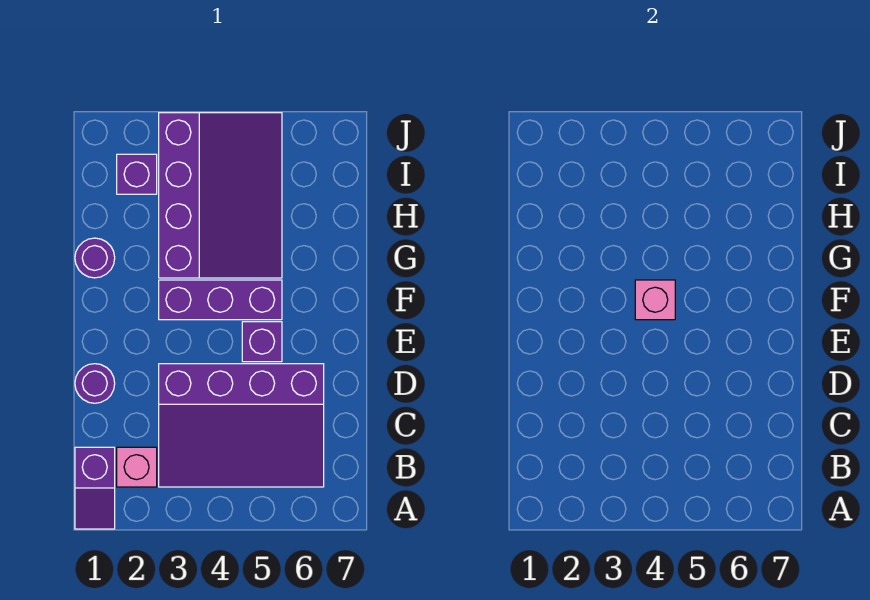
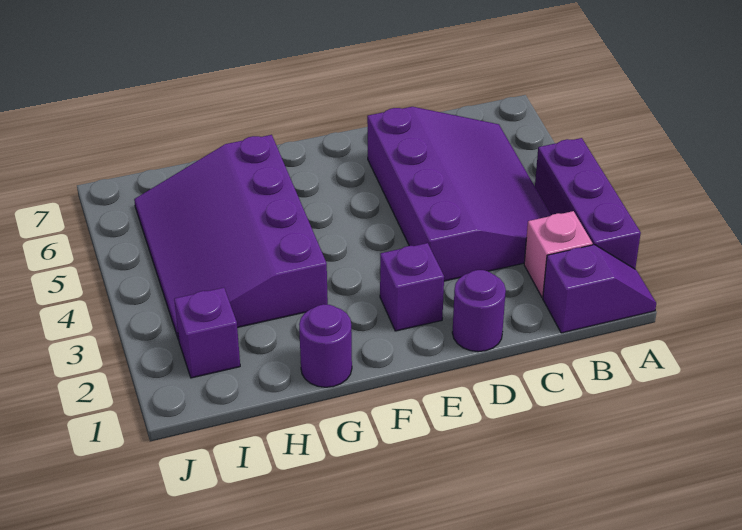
purple 1x1 brick [242,322,282,362] -> purple 1x1 brick moved to [380,243,444,331]
purple 1x3 brick [159,280,282,320] -> purple 1x3 brick moved to [535,138,641,269]
pink 1x1 brick [635,280,675,320] -> none
purple 3x4 slope [159,113,282,278] -> purple 3x4 slope turned to [134,135,328,340]

